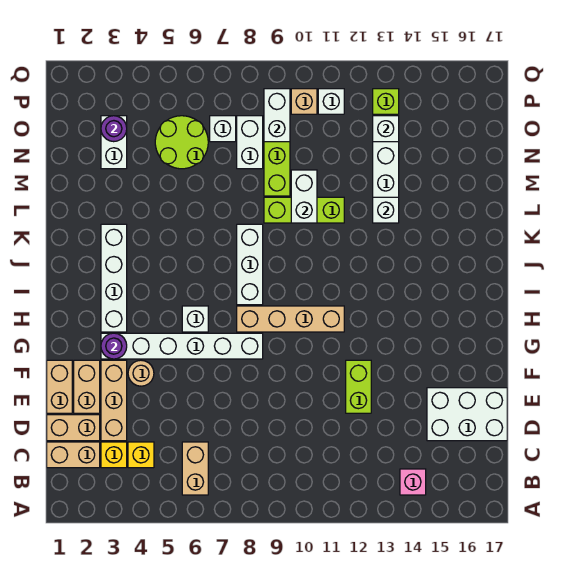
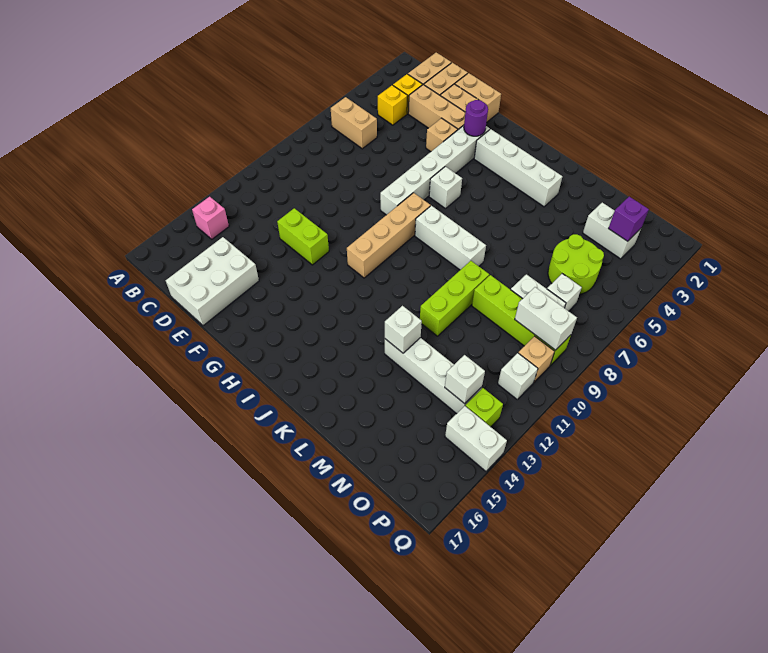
tan 1x1 round brick [128,360,154,386] -> tan 1x1 brick [426,118,458,152]
white 1x2 brick [291,170,317,223] -> white 1x2 brick moved to [445,406,507,471]
purple 1x1 round brick [101,116,127,142] -> purple 1x1 brick [608,197,649,241]

